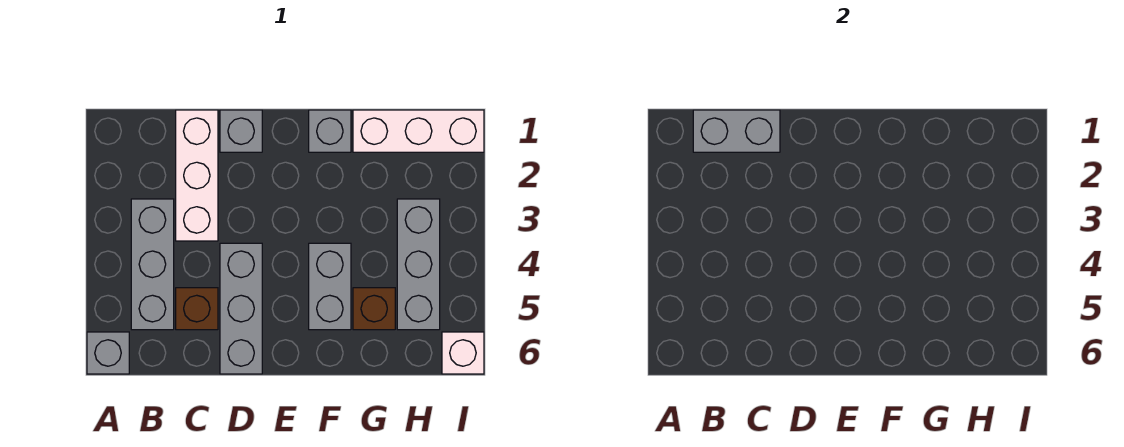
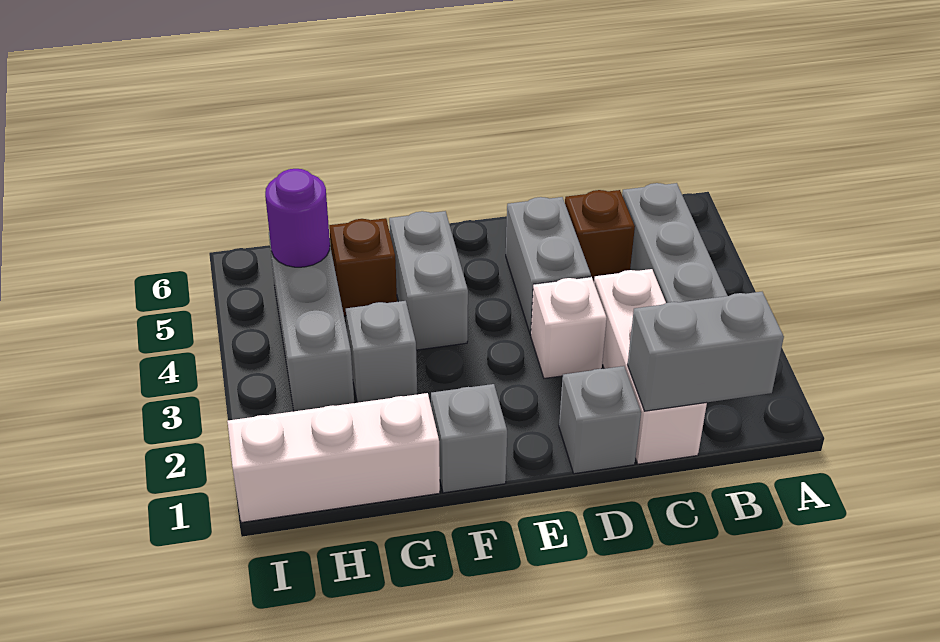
grey 1x1 brick [87,332,129,374] -> grey 1x1 brick moved to [346,301,417,403]
grey 1x3 brick [220,243,262,374] -> grey 1x2 brick [506,197,591,335]
none -> purple 1x1 round brick [265,169,330,267]
white 1x1 brick [442,332,484,374] -> white 1x1 brick moved to [531,277,607,378]

